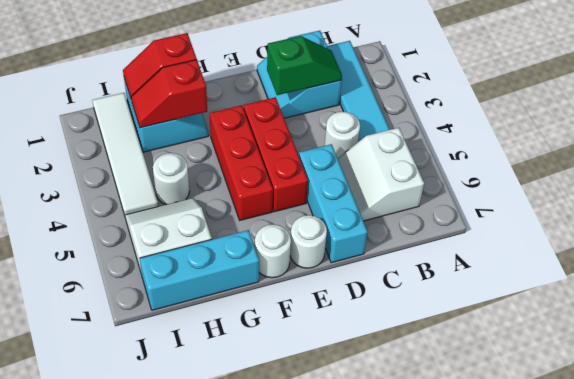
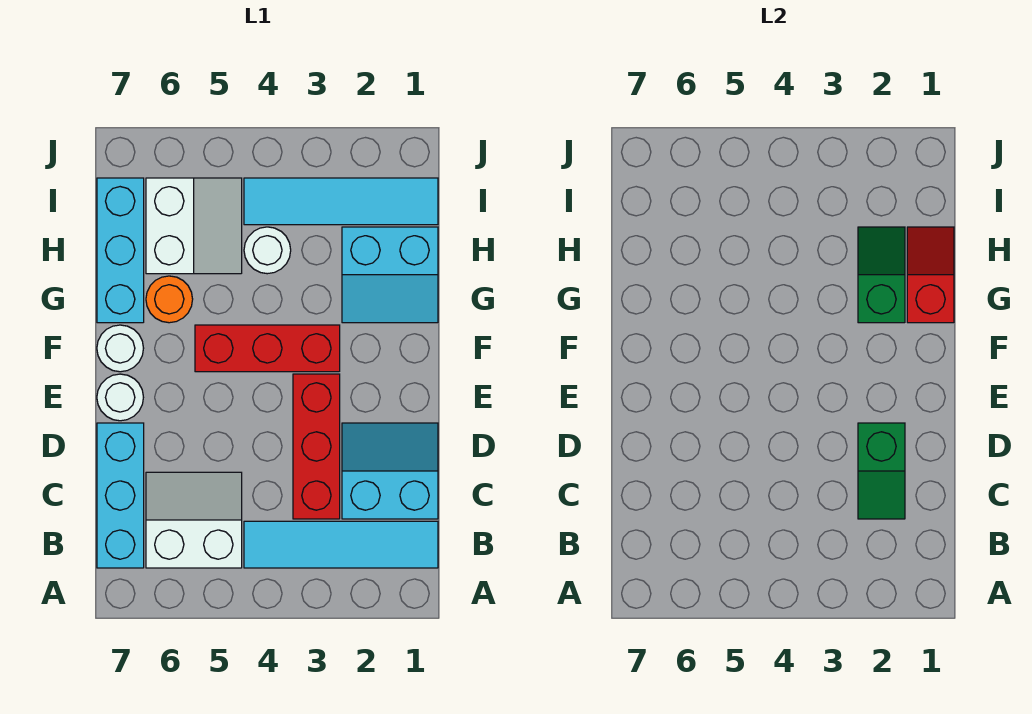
white 1x1 round brick [324,112,360,158] -> none
cyan 1x3 brick [299,144,367,263] -> cyan 1x3 brick turned to [97,423,144,568]
red 1x3 brick [244,97,308,212] -> red 1x3 brick turned to [293,374,340,519]
red 1x2 slope [131,60,207,128] -> green 1x2 slope [858,227,905,323]
none -> orange 1x1 round brick [146,276,193,323]
white 1x4 tile [92,93,158,215] -> cyan 1x4 tile [244,178,438,225]

